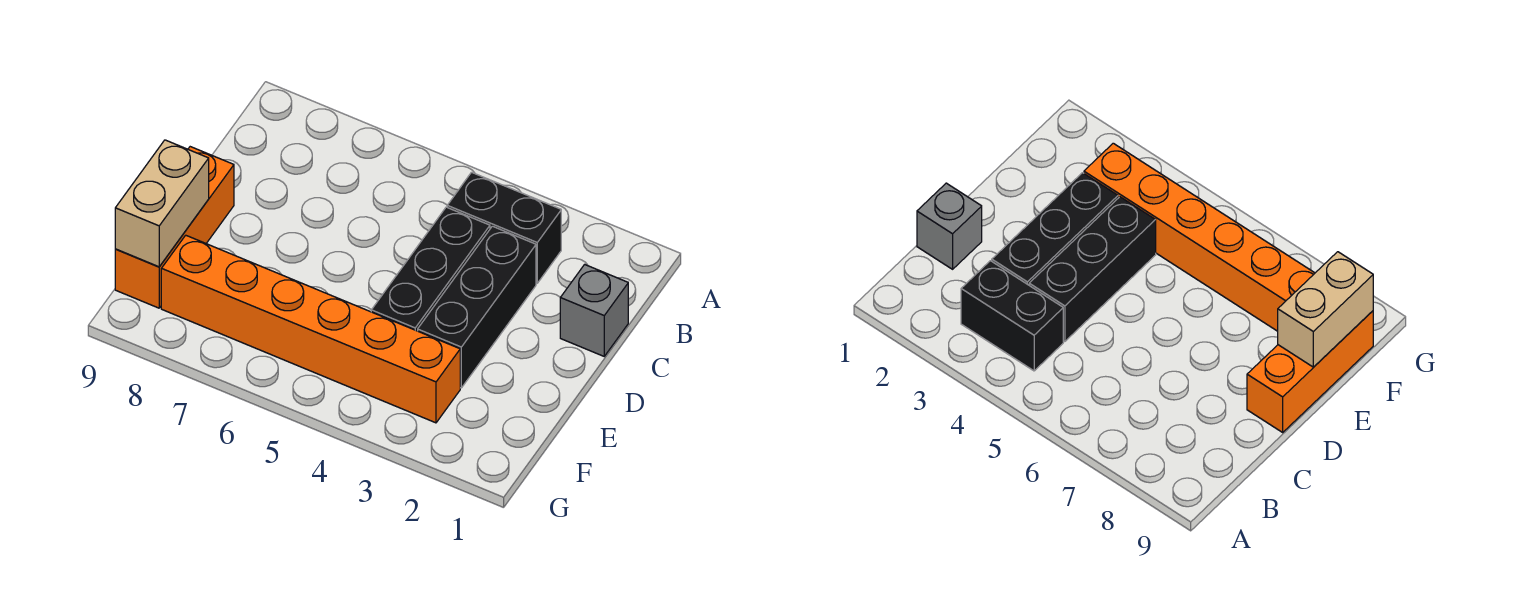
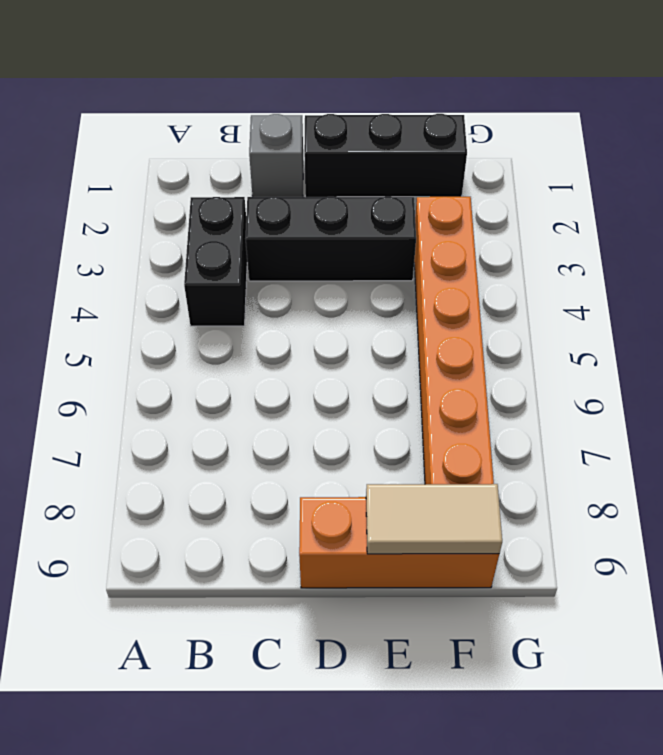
black 1x3 brick [371,207,490,331] -> black 1x3 brick moved to [304,114,467,197]
tan 1x2 brick [115,140,209,267] -> tan 1x2 tile [366,484,502,554]

